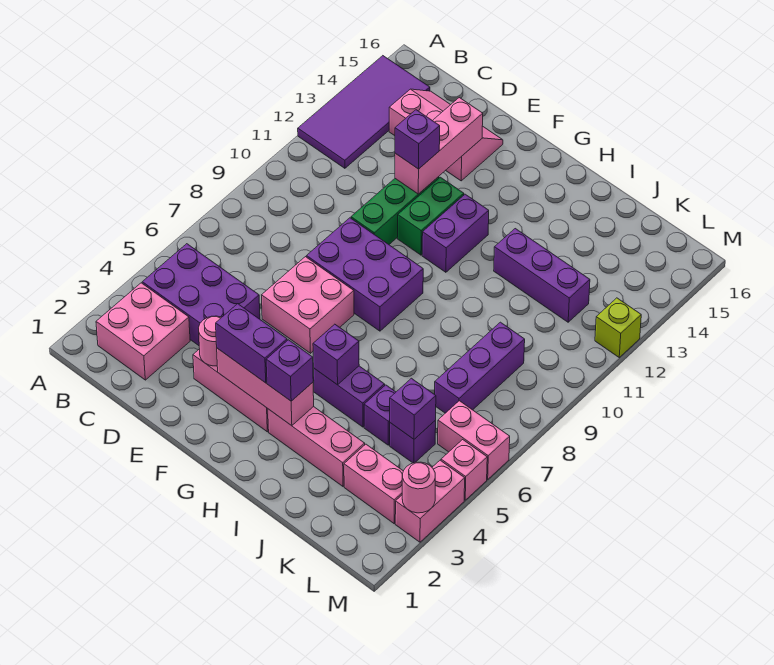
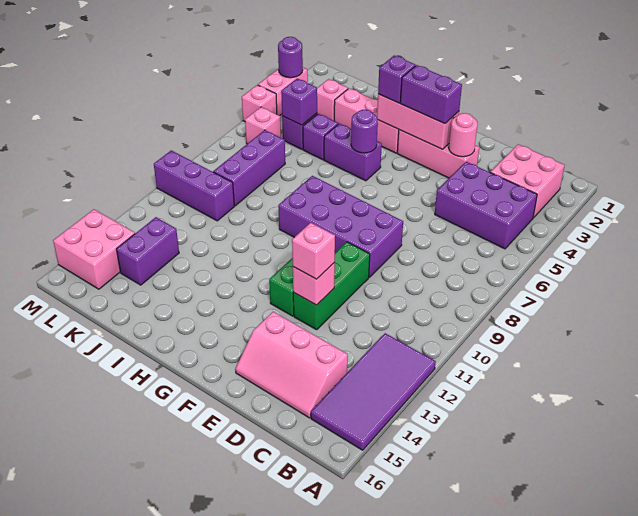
pink 2x2 brick [262,257,354,353] -> pink 2x2 brick moved to [53,209,135,289]
purple 2x3 brick [307,218,423,331] -> purple 2x4 brick [278,176,403,277]
pink 1x3 brick [395,98,483,194] -> pink 1x1 brick [293,263,335,305]
purple 1x1 brick [395,110,440,169] -> pink 1x1 brick [292,223,335,279]
purple 1x2 brick [422,194,489,272] -> purple 1x2 brick moved to [116,217,179,285]
purple 1x1 brick [313,324,359,385] -> purple 1x1 round brick [351,110,378,153]
purple 1x3 brick [494,229,590,322] -> purple 1x3 brick moved to [154,150,234,221]
pink 1x2 brick [344,444,403,523] -> pink 1x1 brick [317,79,348,121]
pink 1x2 brick [438,401,510,479] -> pink 1x1 brick [245,107,281,144]
pink 1x1 round brick [402,462,435,513] -> purple 1x1 round brick [278,37,303,78]
lime 1x1 brick [595,298,641,357] -> none

